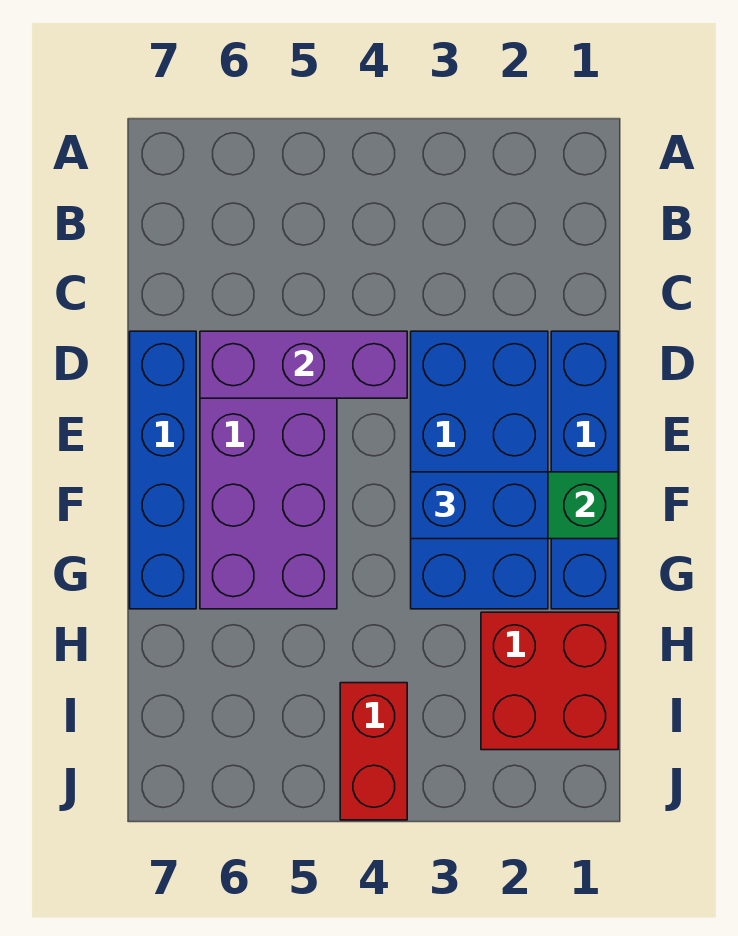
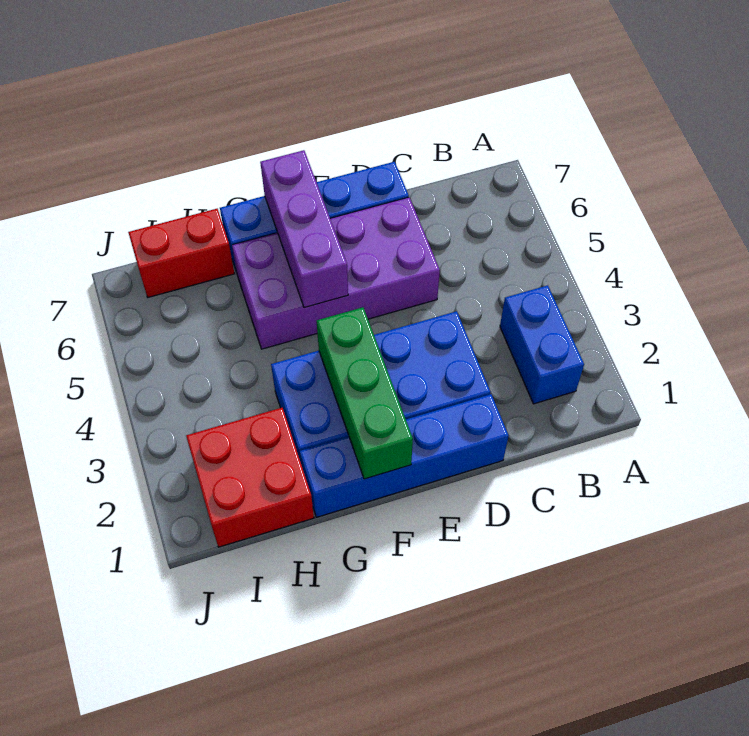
purple 1x3 brick [200,331,407,398] -> purple 1x3 brick moved to [260,150,348,308]
blue 1x2 brick [411,472,548,539] -> blue 1x2 brick moved to [500,285,584,404]
red 1x2 brick [340,683,407,820] -> red 1x2 brick moved to [128,209,234,297]

